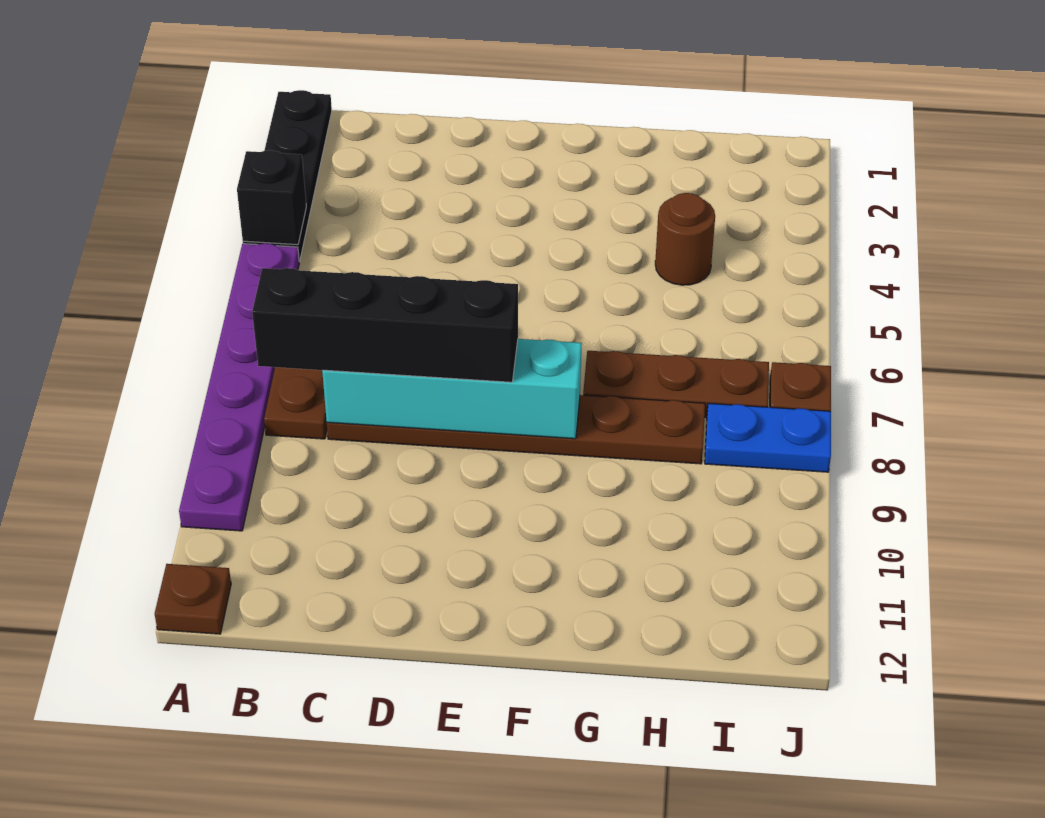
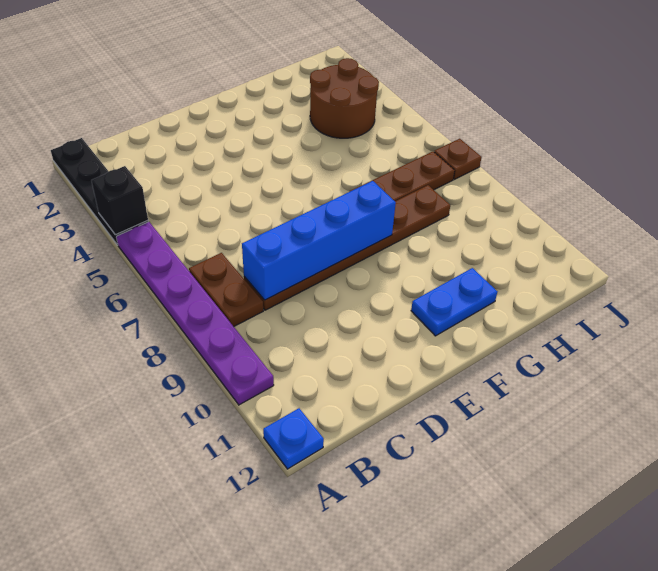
brown 1x1 plate [155,564,231,634] -> blue 1x1 plate [263,408,324,469]
black 1x4 brick [252,268,518,382] -> none
cyan 1x4 brick [322,339,582,439] -> blue 1x4 brick [242,181,396,300]
brown 1x1 round brick [655,193,715,285] -> brown 2x2 round brick [310,58,379,138]
blue 1x2 plate [705,403,831,472] -> blue 1x2 plate moved to [411,268,498,336]

